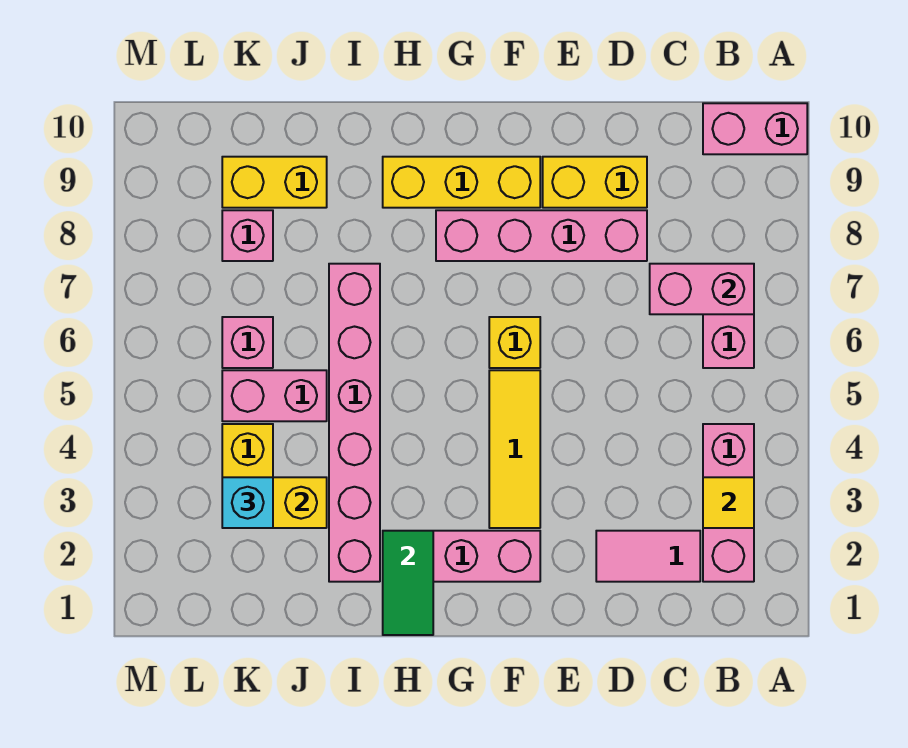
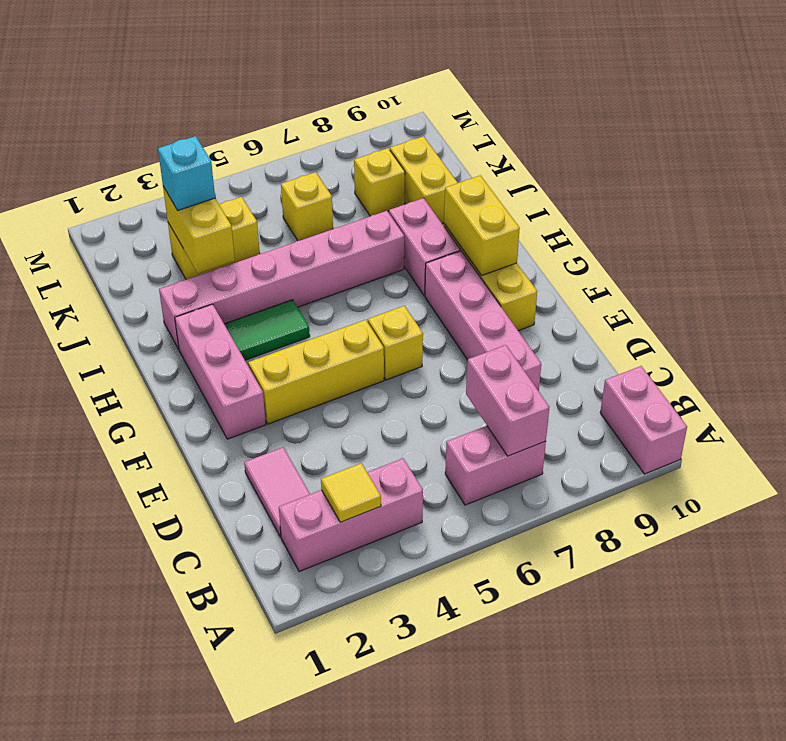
yellow 1x2 brick [543,157,647,208] -> yellow 1x2 brick moved to [444,175,520,276]
yellow 1x3 tile [489,370,540,528] -> yellow 1x3 brick [248,320,384,424]
green 1x2 tile [383,531,433,635] -> green 1x2 tile moved to [224,300,310,360]
pink 1x2 brick [222,370,327,421] -> pink 1x2 brick moved to [389,198,460,296]
pink 1x1 brick [222,317,273,368] -> yellow 1x1 brick [281,172,333,241]
pink 1x1 brick [222,210,273,261] -> yellow 1x1 brick [354,148,405,216]

